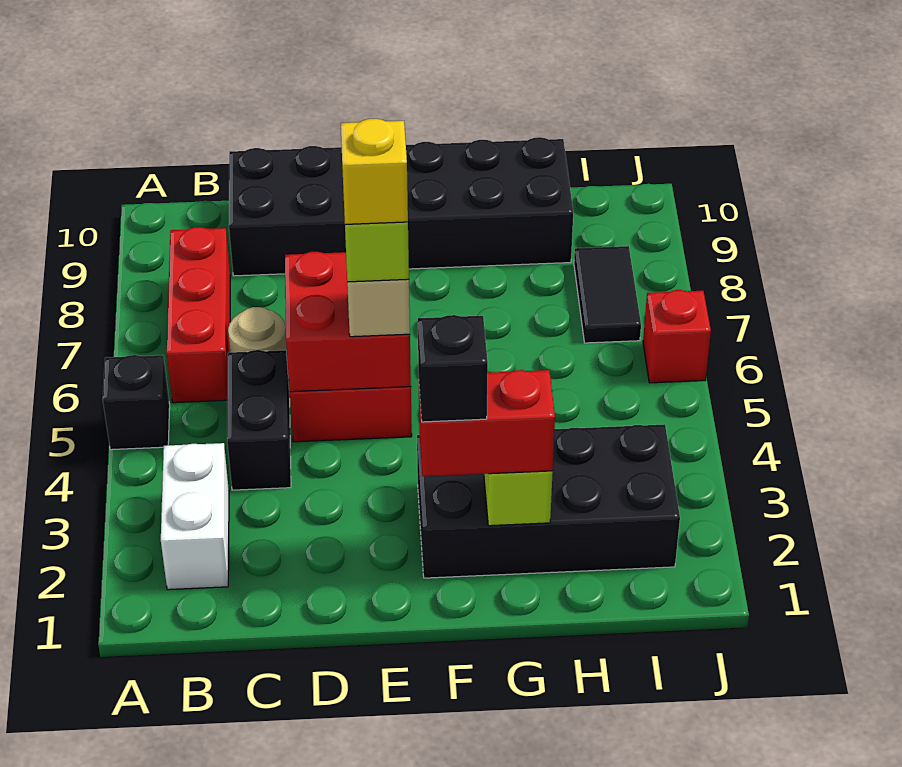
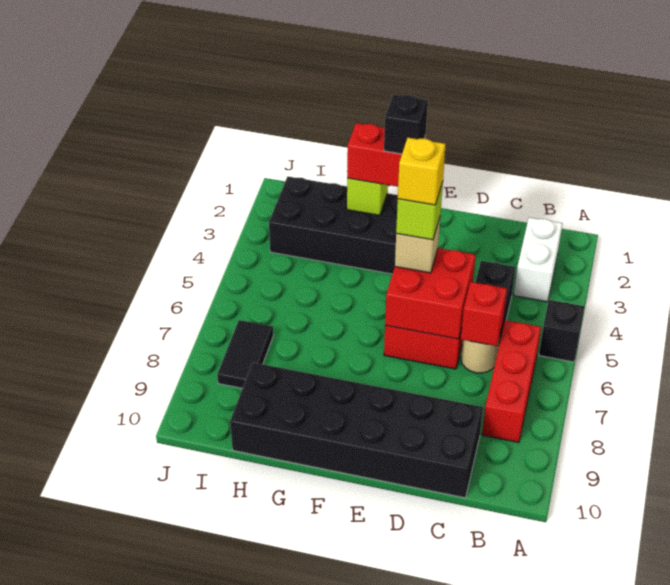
red 1x1 brick [643,290,711,383] -> red 1x1 brick moved to [461,282,507,346]

